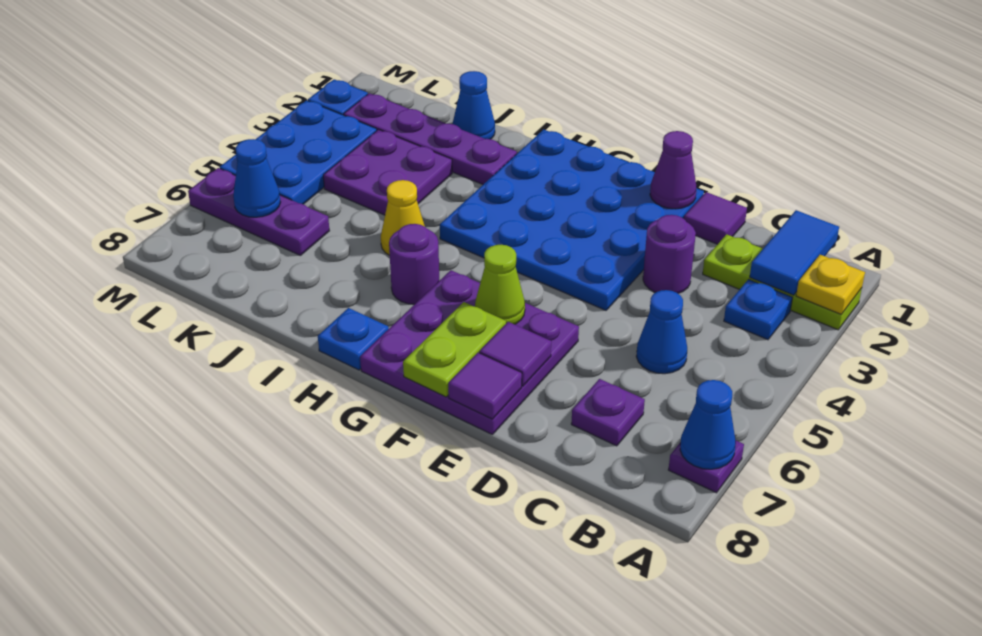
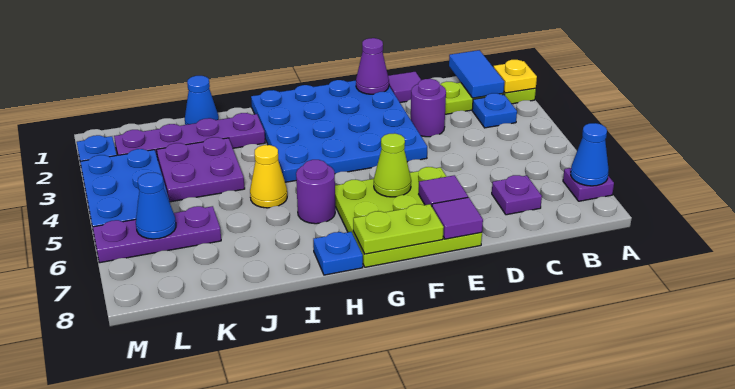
blue 1x1 cone [636,290,687,374] -> none
purple 3x3 plate [360,270,579,435] -> lime 3x3 plate [335,167,482,267]
lime 1x2 plate [403,302,506,397] -> lime 1x2 plate turned to [353,204,444,254]

